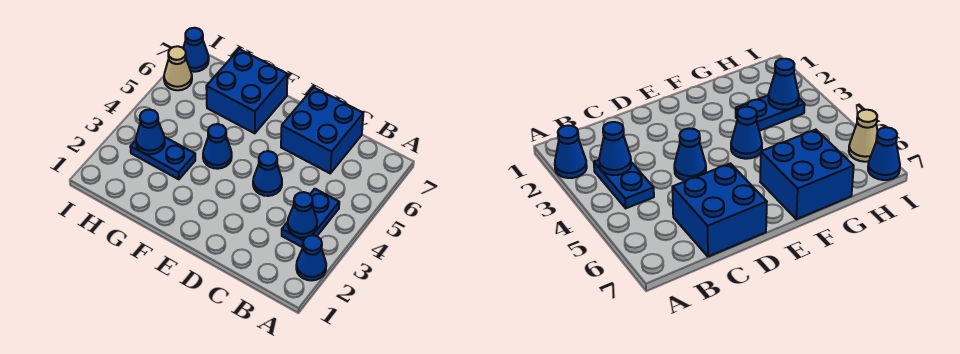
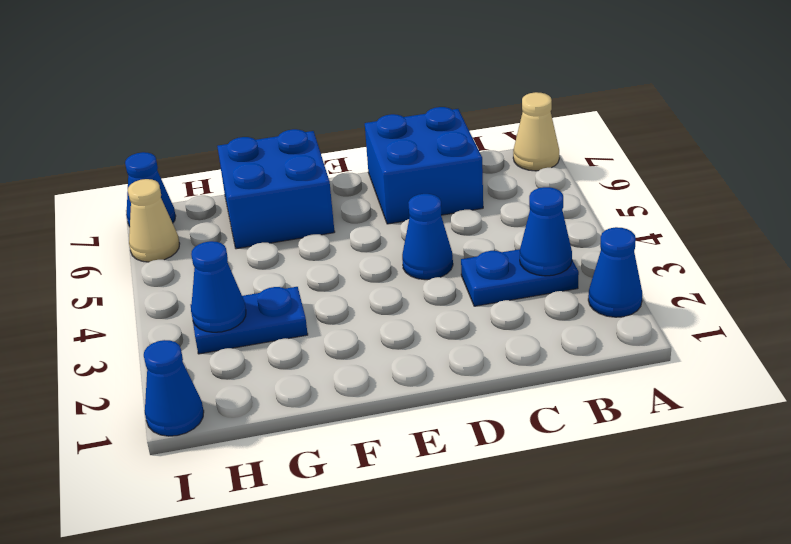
none -> tan 1x1 cone [513,92,559,171]
blue 1x2 plate [282,189,339,247] -> blue 1x2 plate turned to [461,249,579,306]
blue 1x1 cone [203,124,232,169] -> blue 1x1 cone moved to [144,340,204,436]

